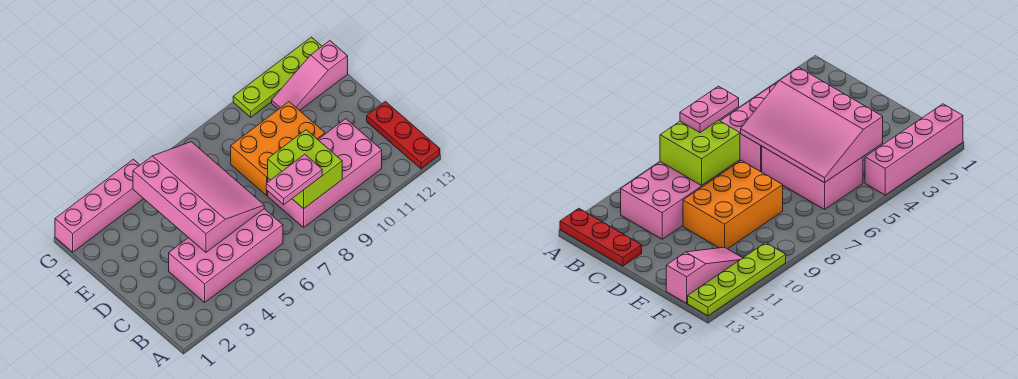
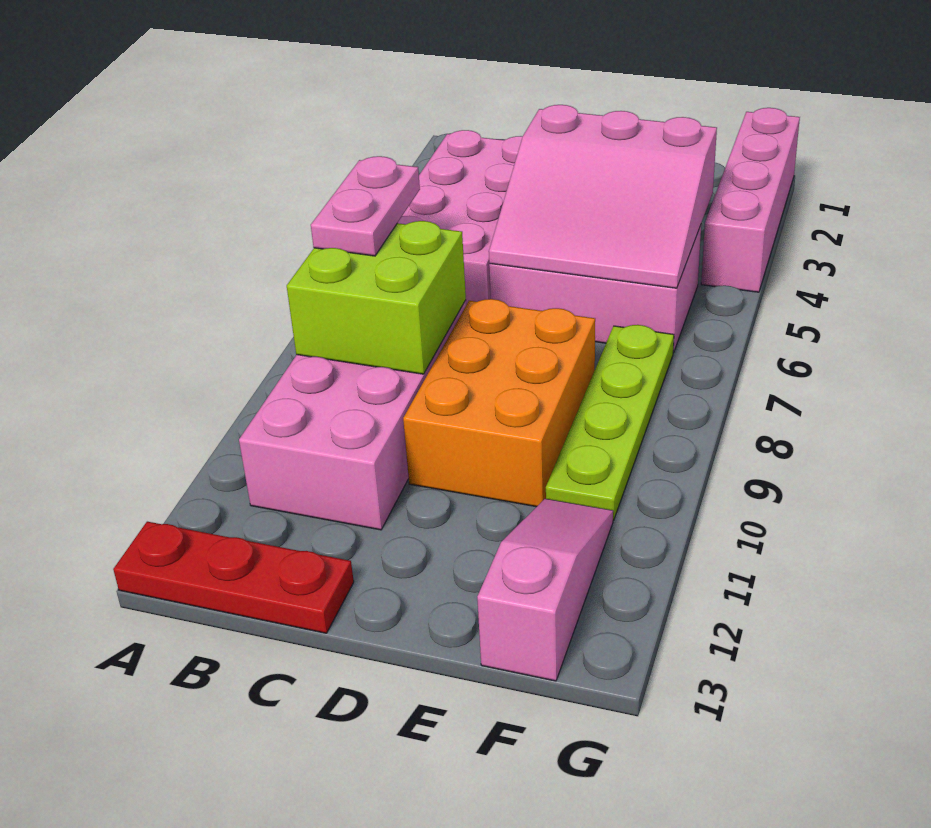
pink 3x4 slope [133,142,264,252] -> pink 3x3 slope [489,105,717,288]
lime 1x4 plate [233,37,322,117] -> lime 1x4 plate moved to [546,325,674,520]

